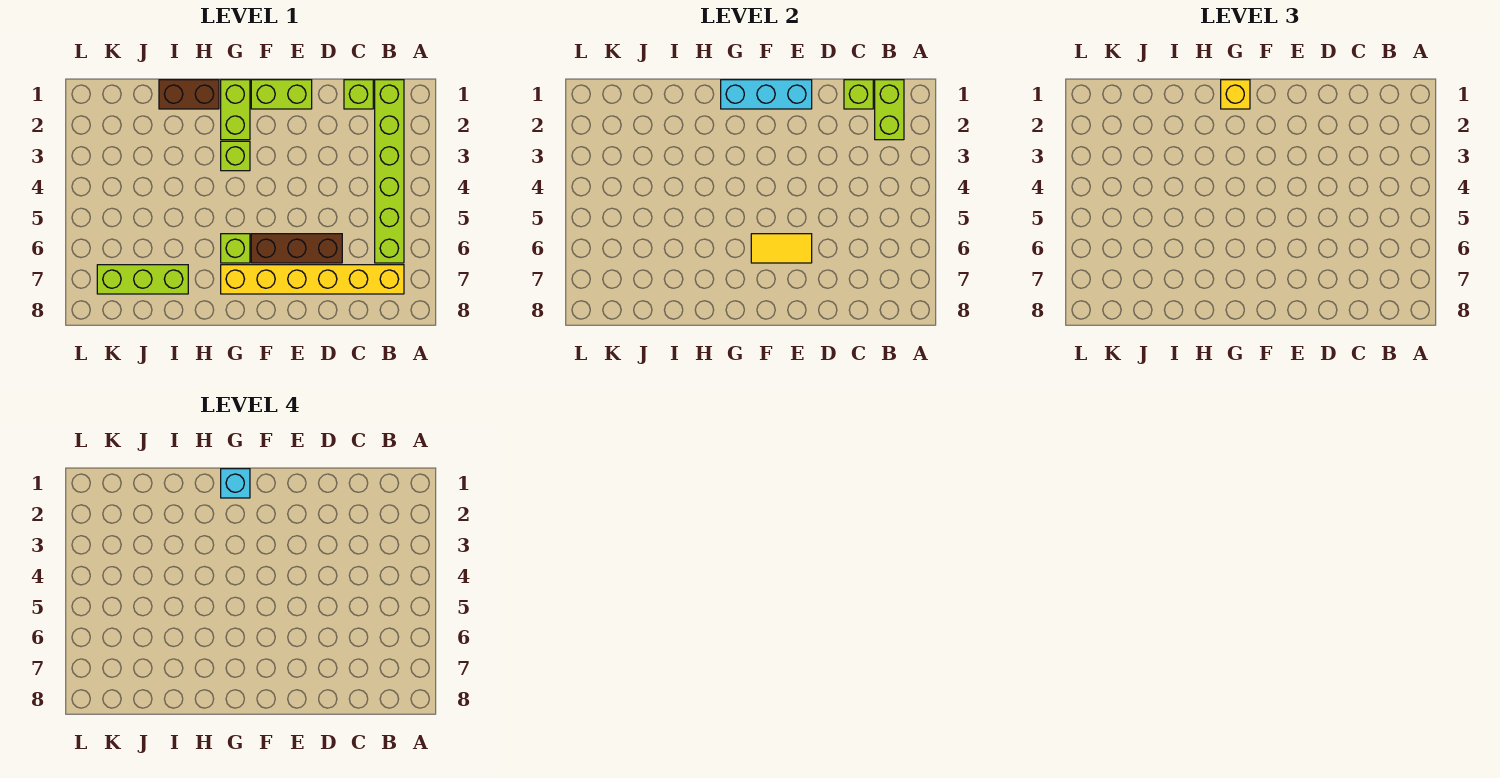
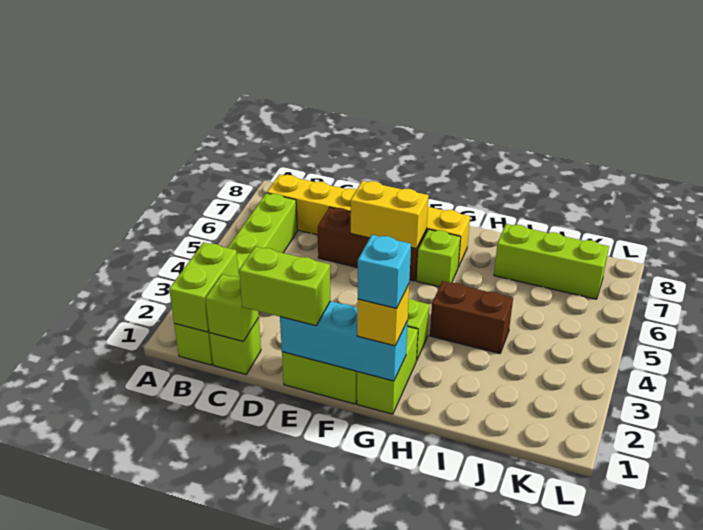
none -> lime 1x2 brick [239,246,330,326]
yellow 1x2 tile [751,234,812,263] -> yellow 1x2 brick [350,181,429,249]
brown 1x2 brick [159,80,219,109] -> brown 1x2 brick moved to [430,281,513,353]

